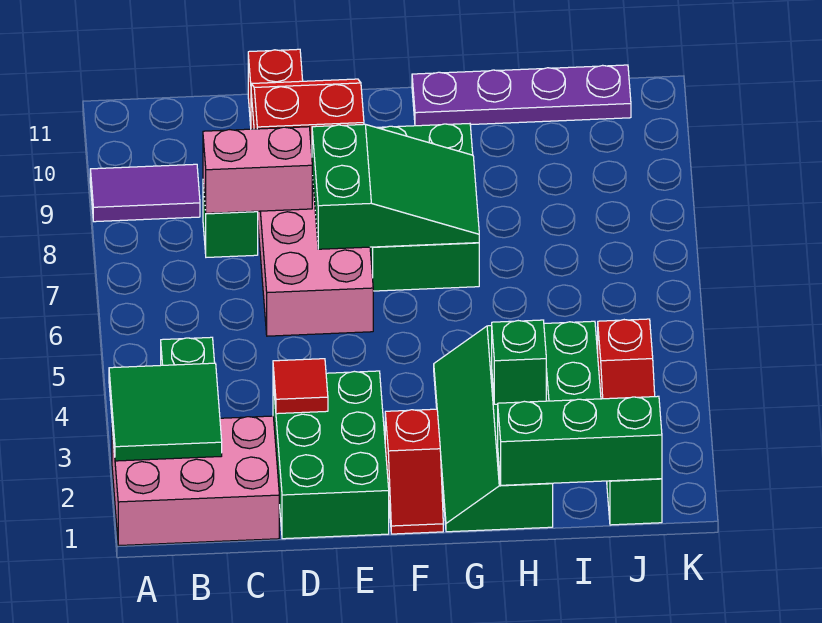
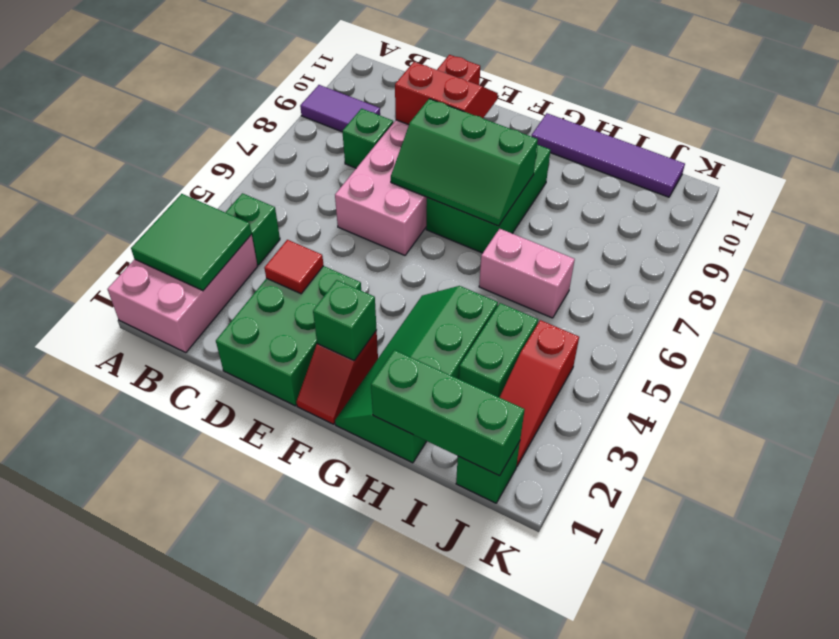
pink 2x3 brick [112,416,279,545] -> pink 2x3 brick turned to [107,235,258,353]
pink 1x2 brick [203,127,312,213] -> pink 1x2 brick moved to [479,229,575,318]
green 2x3 slope [312,124,479,249] -> green 2x3 slope turned to [391,99,538,226]
purple 1x4 plate [412,65,631,126] -> purple 1x4 tile [531,113,685,197]
green 1x1 brick [492,320,546,404] -> green 1x1 brick moved to [313,280,377,361]

